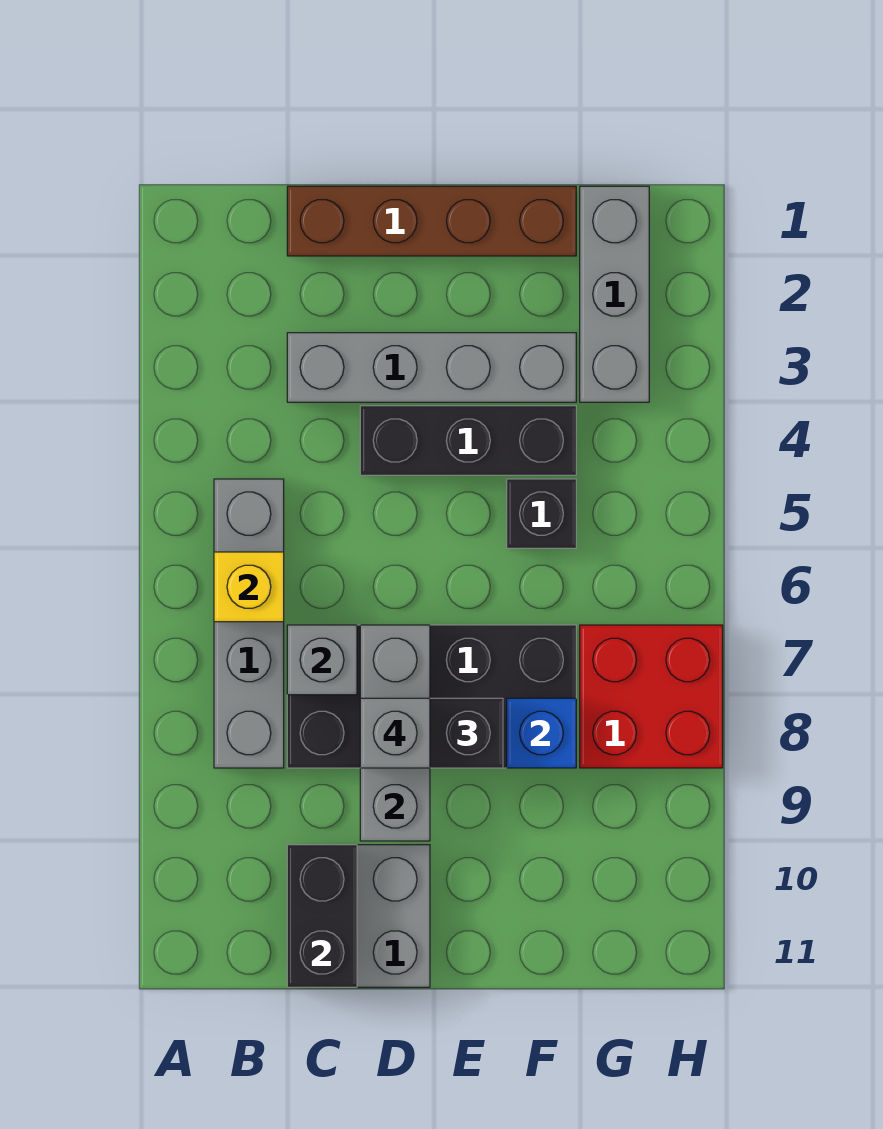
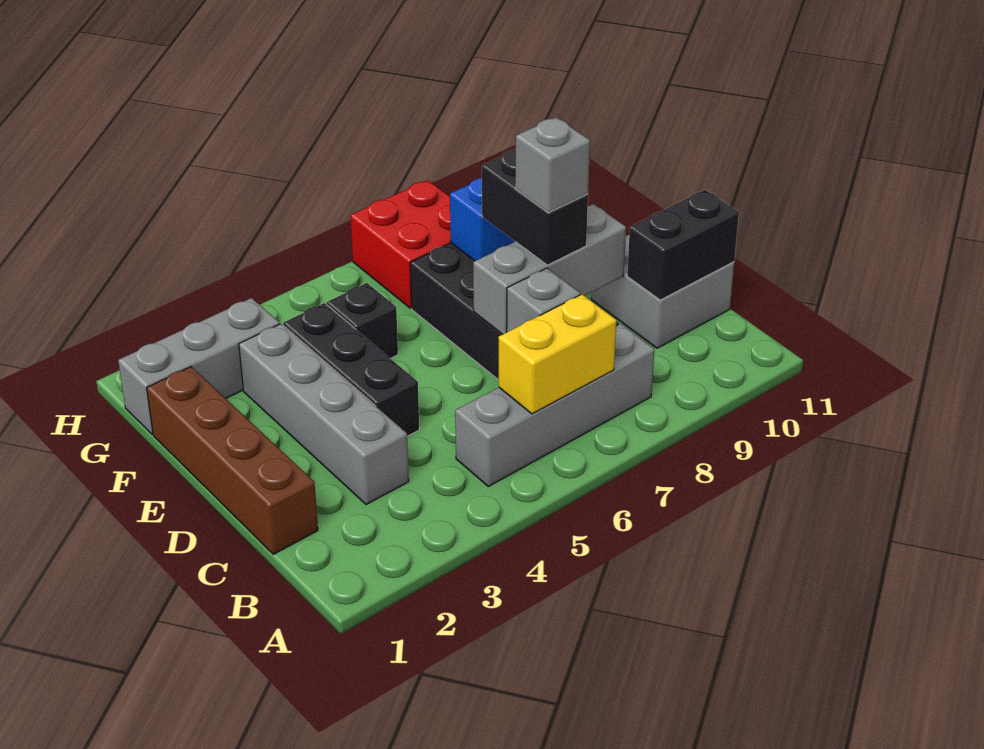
yellow 1x1 brick [214,552,284,622] -> yellow 1x2 brick [499,294,616,414]

